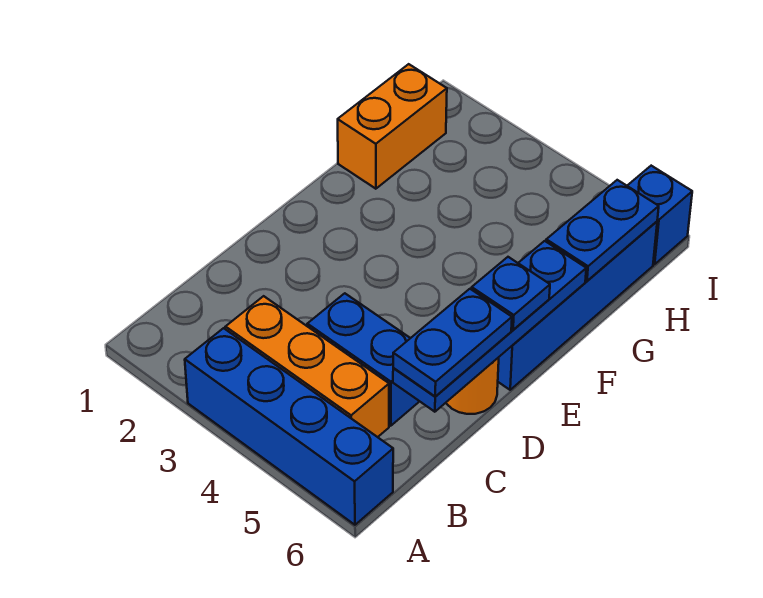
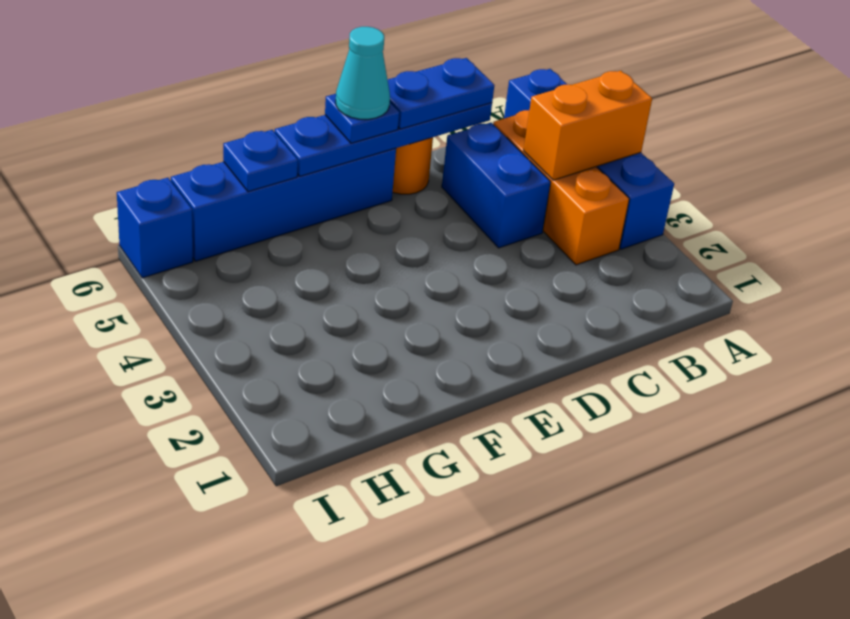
none -> cyan 1x1 cone [336,27,390,119]
orange 1x2 brick [338,64,447,189] -> orange 1x2 brick moved to [524,71,652,180]
blue 1x2 plate [546,180,659,281] -> blue 1x1 plate [223,130,298,192]

